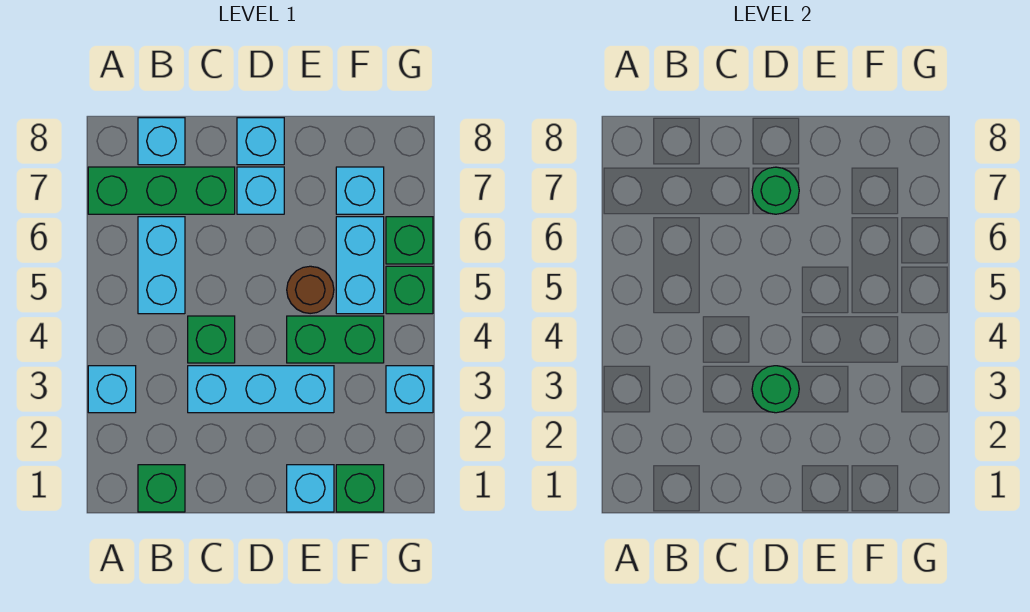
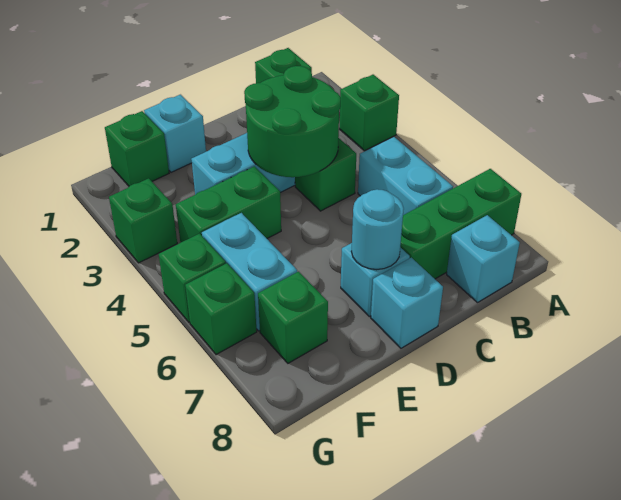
cyan 1x1 brick [88,366,136,413] -> green 1x1 brick [340,75,399,151]
green 1x1 round brick [752,366,799,413] -> green 2x2 round brick [244,66,341,177]
green 1x1 round brick [752,167,799,214] -> cyan 1x1 round brick [351,189,404,270]
brown 1x1 round brick [287,266,334,314] -> none
cyan 1x1 brick [336,167,384,214] -> green 1x1 brick [258,272,328,363]
cyan 1x1 brick [386,366,433,413] -> green 1x1 brick [109,178,177,263]

